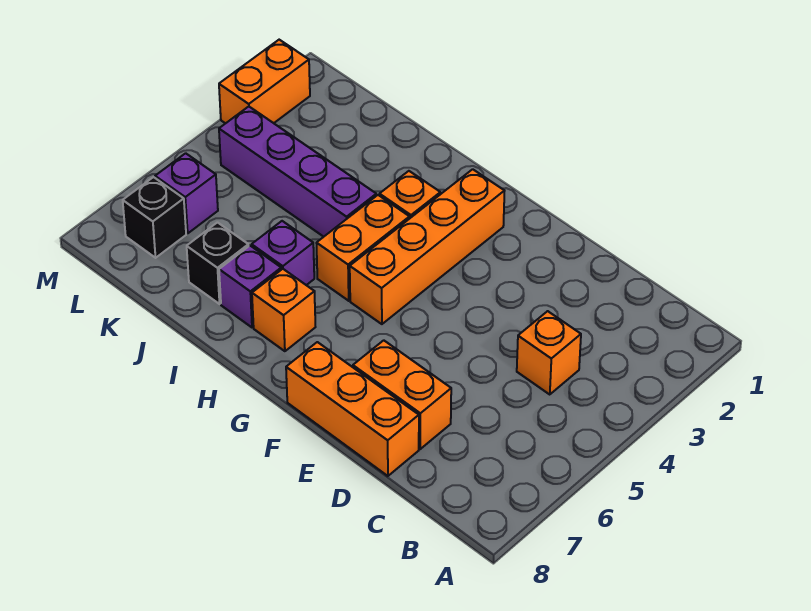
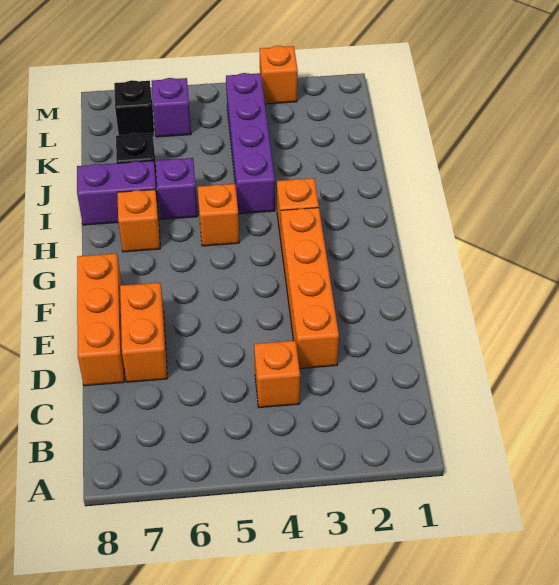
orange 1x4 brick [350,169,504,324] -> orange 1x4 brick turned to [281,208,339,369]
orange 1x2 brick [317,195,410,301] -> orange 1x1 brick [198,184,239,246]
purple 1x1 brick [219,246,281,327] -> purple 1x2 brick [77,161,159,225]
orange 1x2 brick [219,40,310,123] -> orange 1x1 brick [260,46,298,104]

